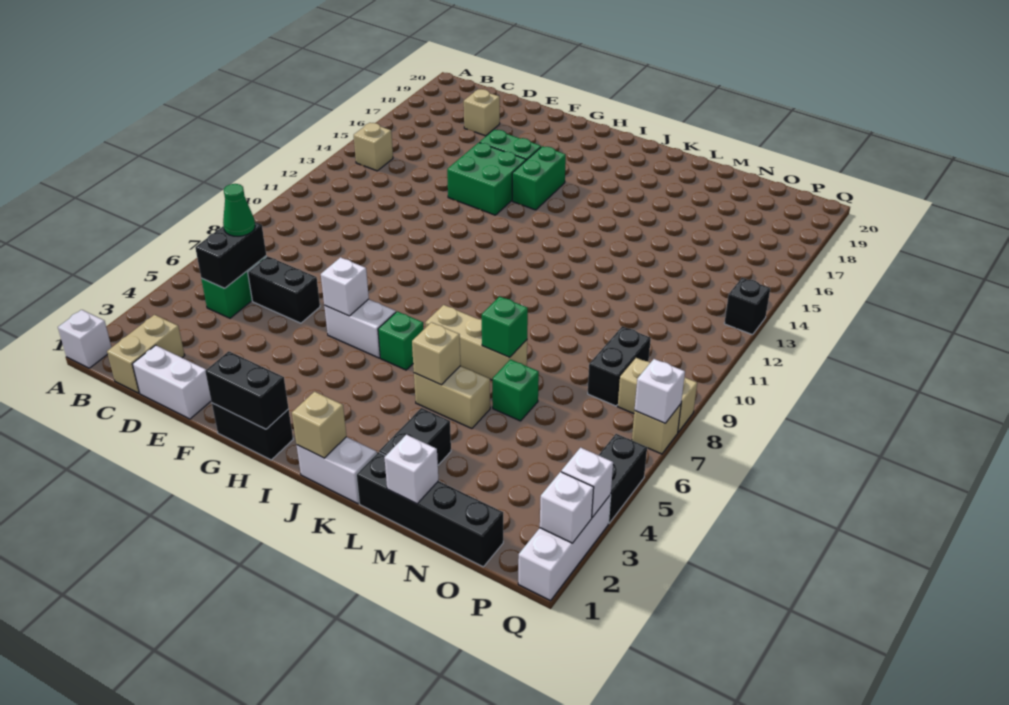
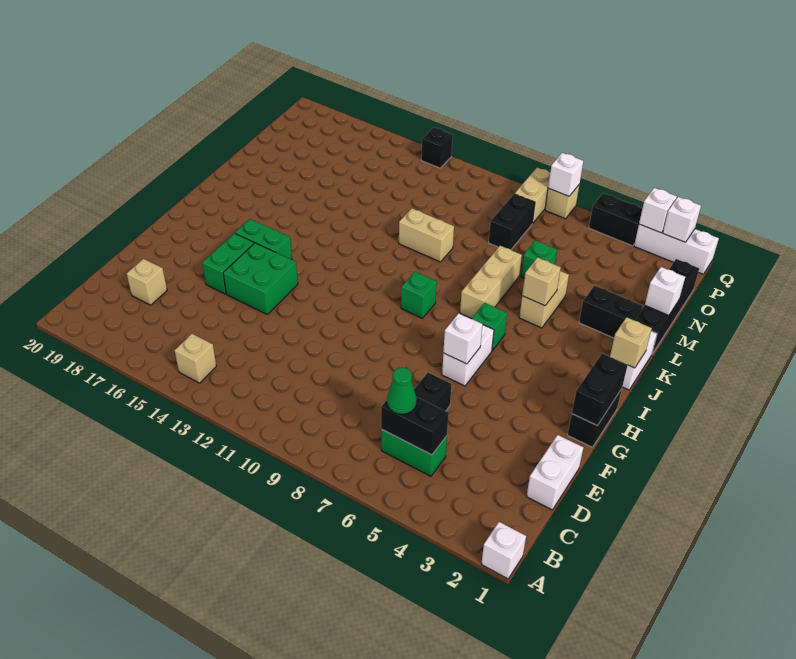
tan 1x2 brick [107,315,185,393] -> tan 1x2 brick moved to [399,208,454,262]
green 1x1 brick [482,296,528,357] -> green 1x1 brick moved to [401,272,437,318]
black 1x2 brick [588,326,651,406] -> black 1x2 brick turned to [489,194,535,250]

